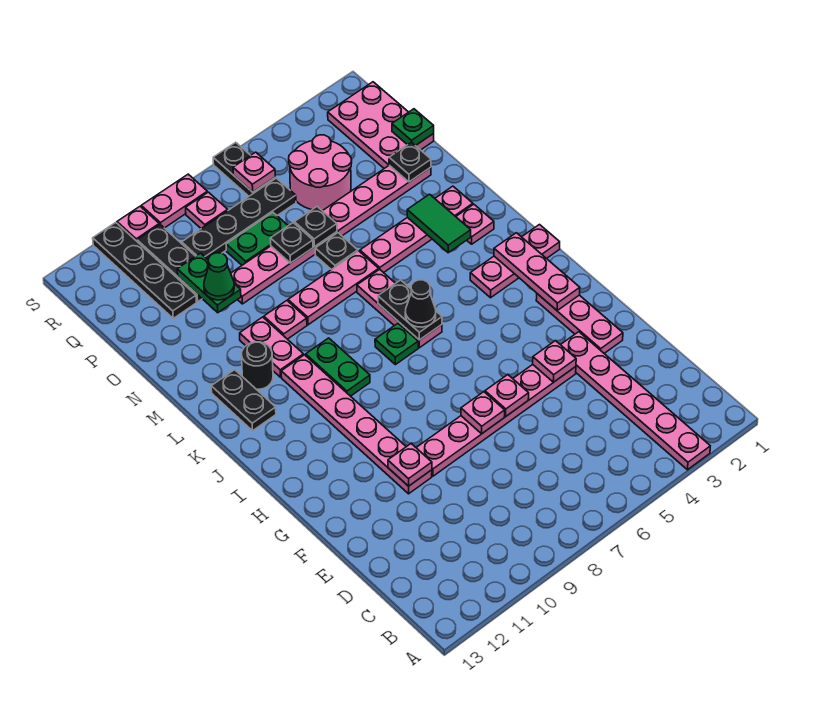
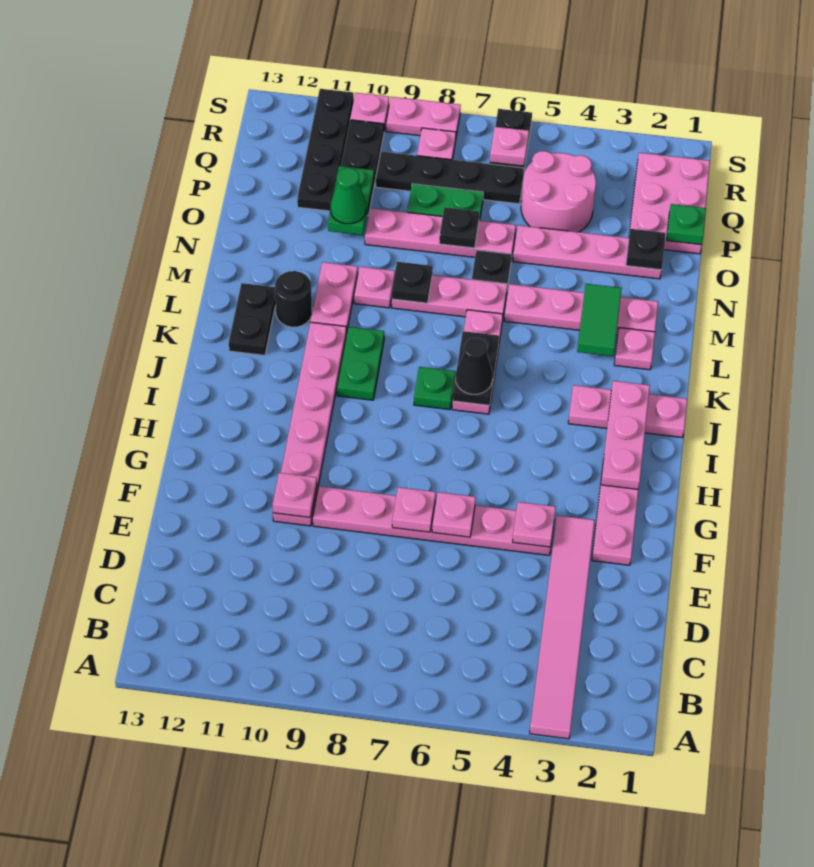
pink 1x6 plate [561,332,710,470] -> pink 1x6 tile [530,515,595,739]
black 1x1 plate [294,207,337,247] -> black 1x1 plate moved to [392,262,433,303]

